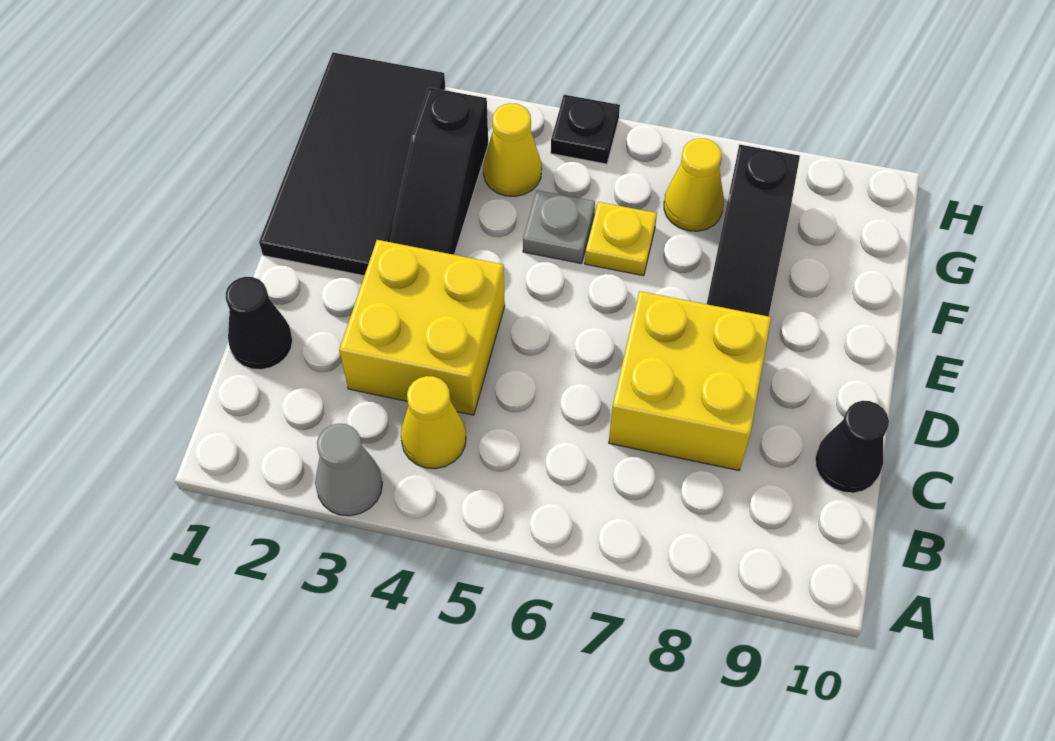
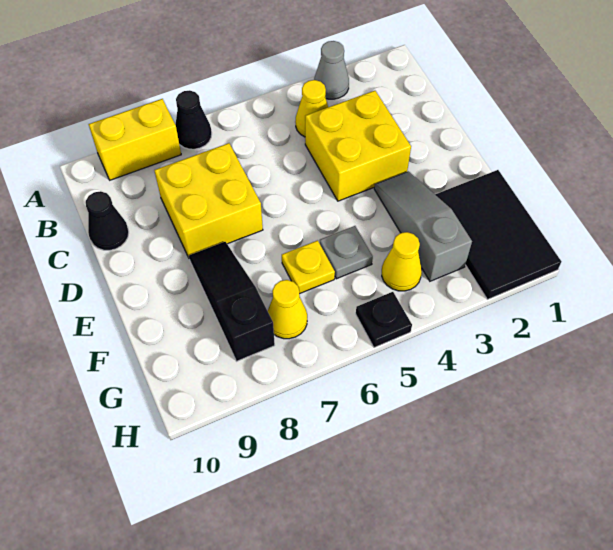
none -> yellow 1x2 brick [89,99,181,180]
black 1x1 cone [226,277,293,370] -> black 1x1 cone moved to [175,90,212,149]
black 2x4 tile [259,53,445,276] -> black 2x3 tile [435,170,562,299]
black 1x3 slope [390,87,488,255] -> grey 1x3 slope [374,171,472,281]

